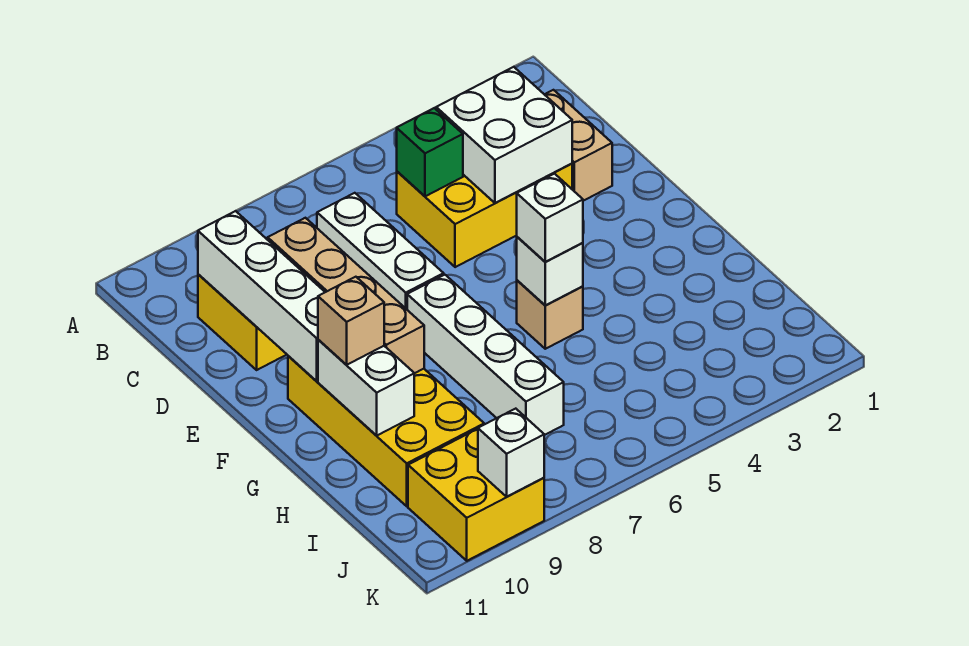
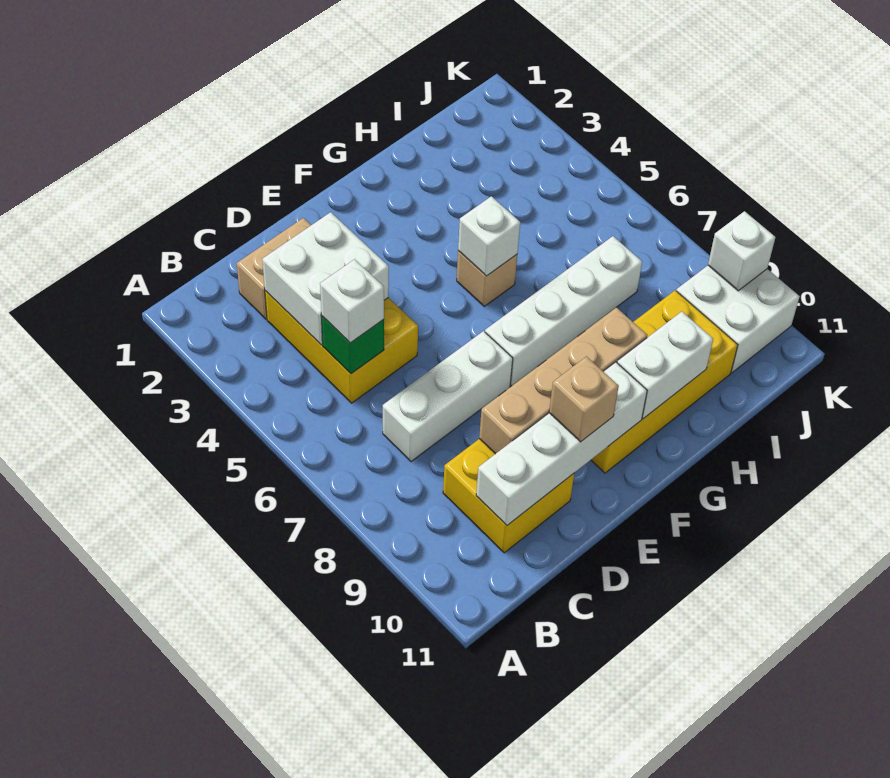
white 1x1 brick [517,174,583,262] -> white 1x1 brick moved to [320,259,384,343]
tan 1x1 brick [318,277,384,365] -> tan 1x1 brick moved to [549,357,619,442]
yellow 2x2 brick [408,429,544,561] -> white 2x2 brick [676,266,800,373]

